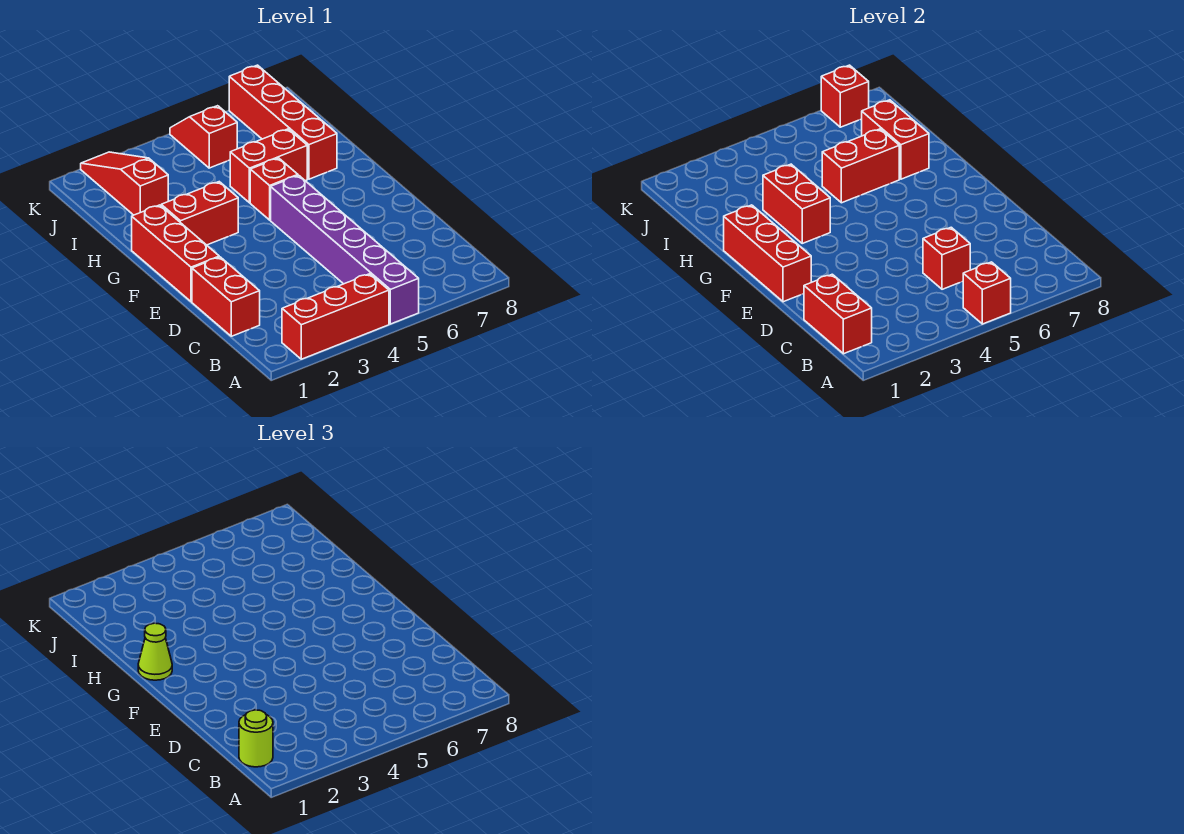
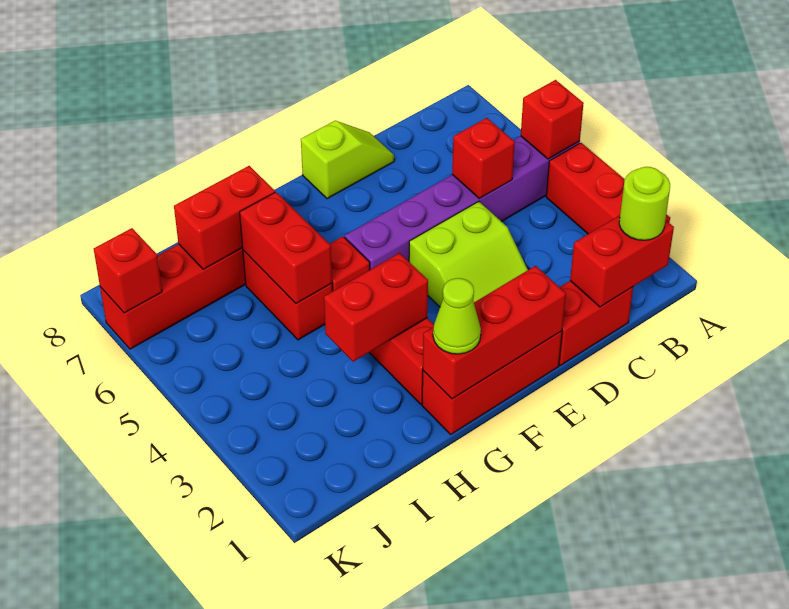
none -> lime 2x2 slope [409,201,528,307]
none -> lime 1x2 slope [301,121,394,199]
red 1x3 slope [81,152,168,215] -> none
red 1x2 slope [170,106,237,168] -> none

